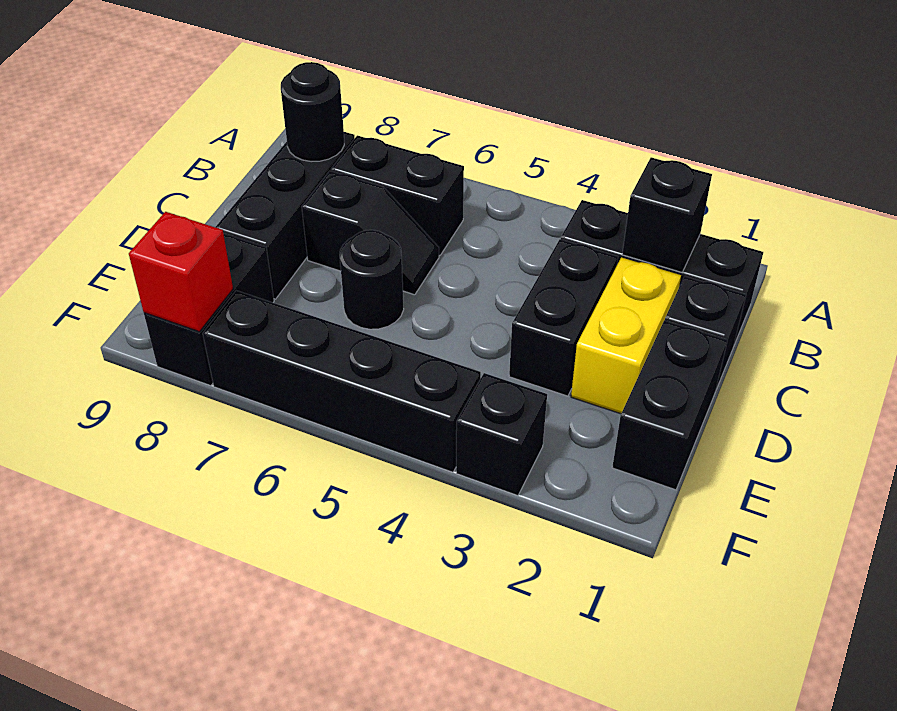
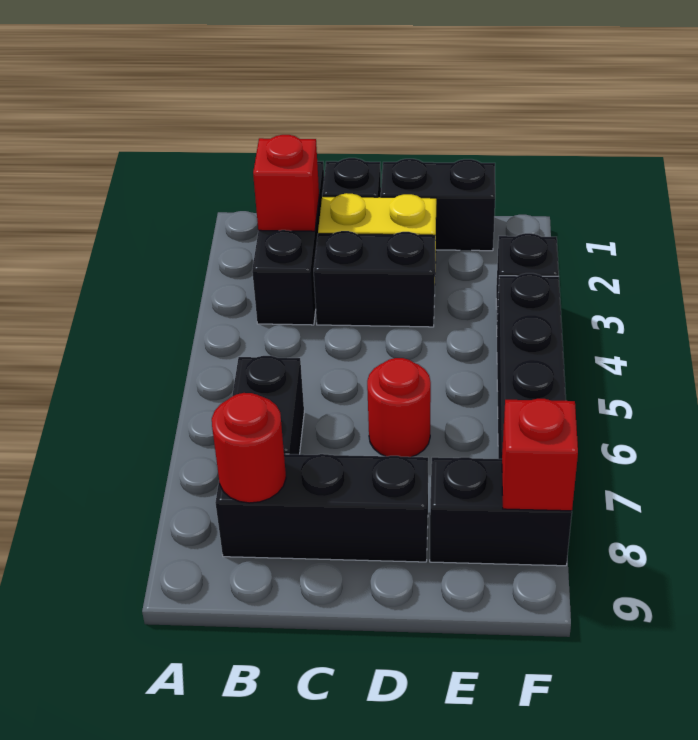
black 1x1 brick [622,157,712,272] -> red 1x1 brick [253,135,319,231]
black 1x1 round brick [281,62,344,162] -> red 1x1 round brick [212,393,286,503]
black 1x2 slope [302,171,439,295] -> none
black 1x1 round brick [340,230,404,329] -> red 1x1 round brick [367,358,431,457]

